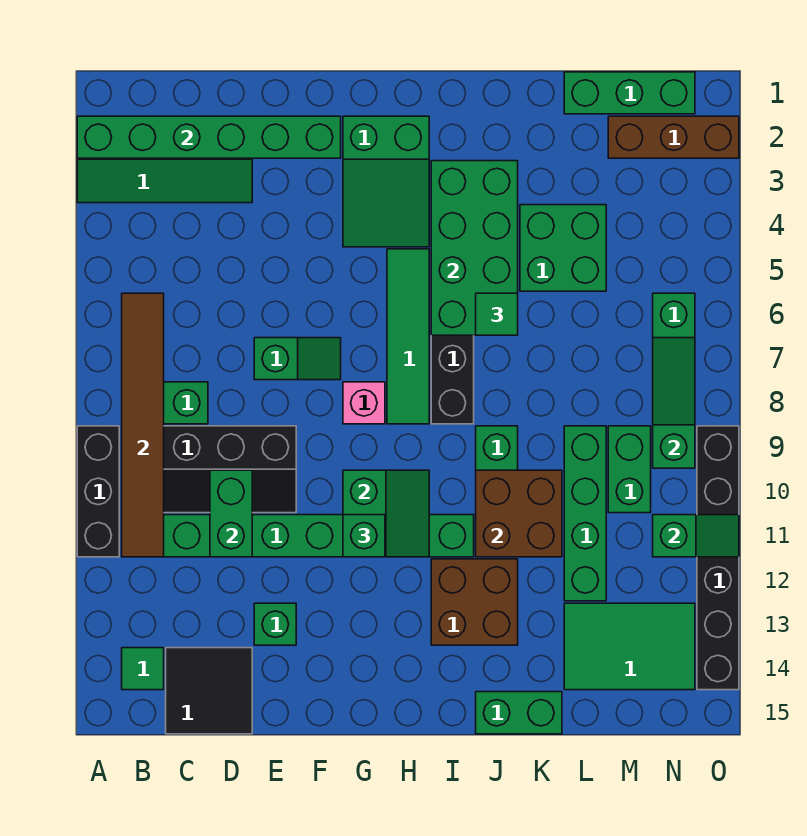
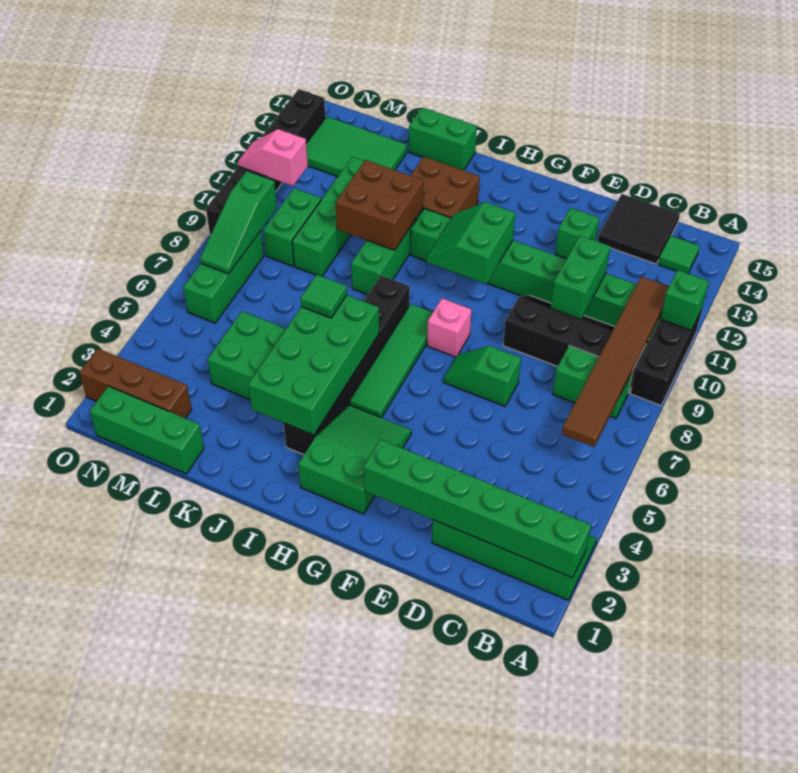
green 1x1 brick [343,515,385,557] -> green 1x1 brick moved to [660,270,709,330]
green 1x2 slope [653,515,739,557] -> pink 1x2 slope [238,129,308,186]

